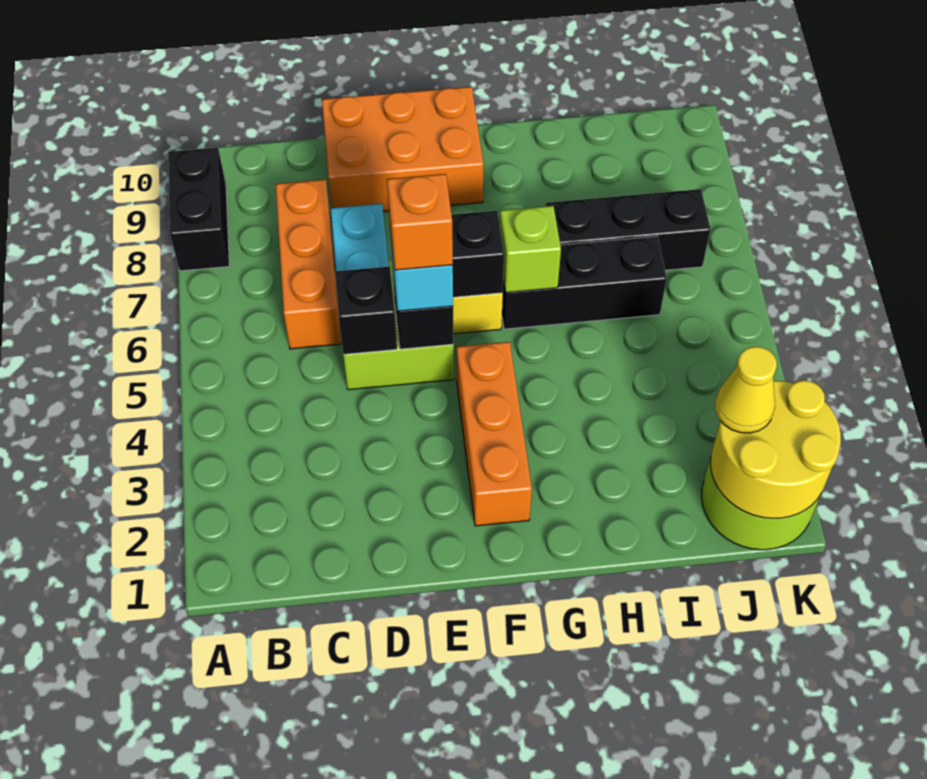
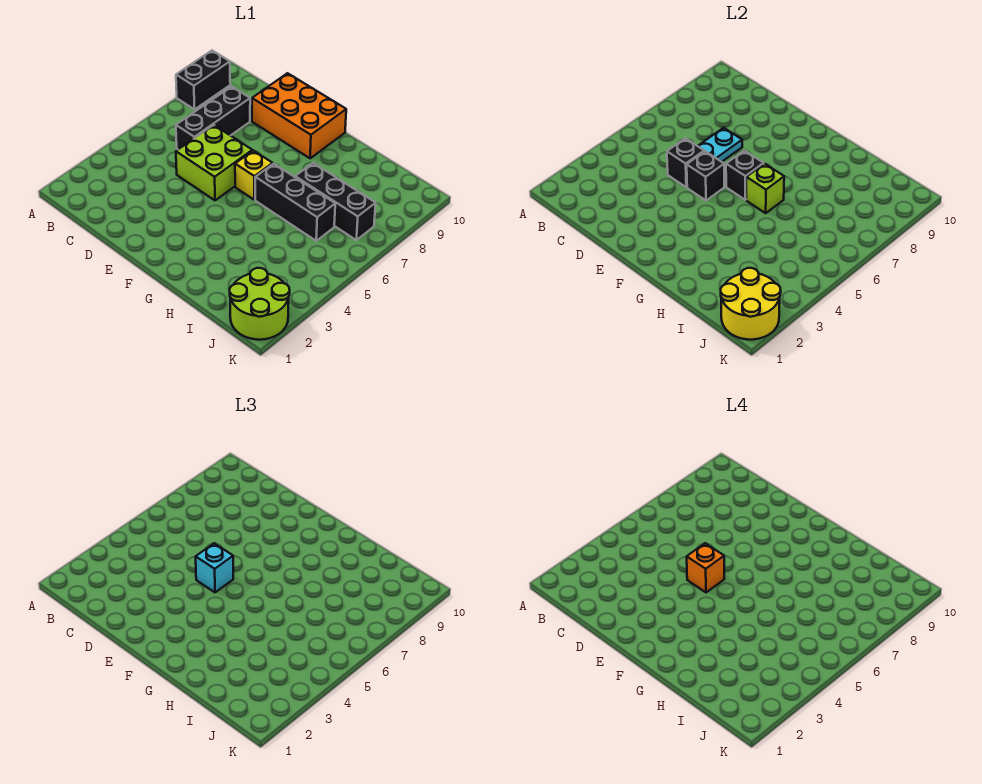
orange 1x3 brick [276,180,341,349] -> black 1x3 brick [176,87,250,149]
orange 1x3 brick [457,342,532,526] -> none
yellow 1x1 cone [715,346,777,433] -> none

